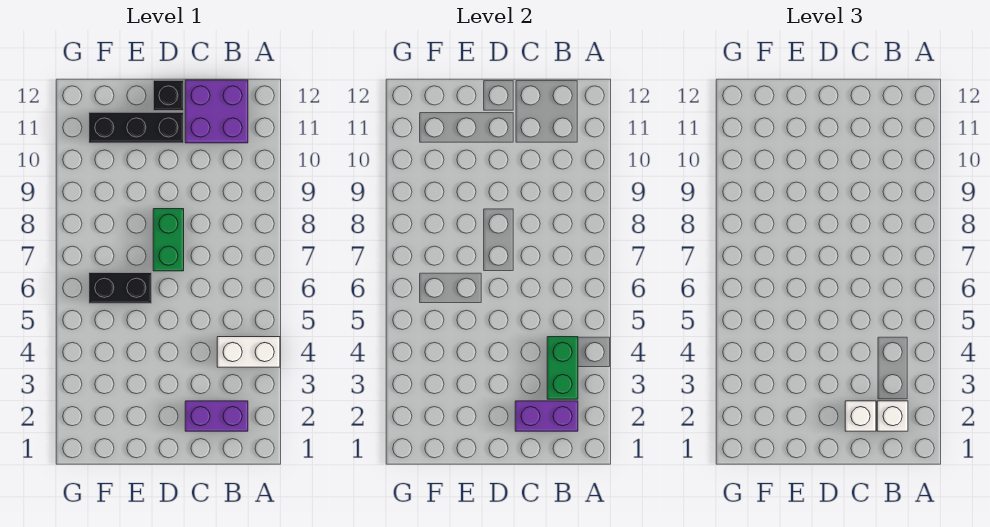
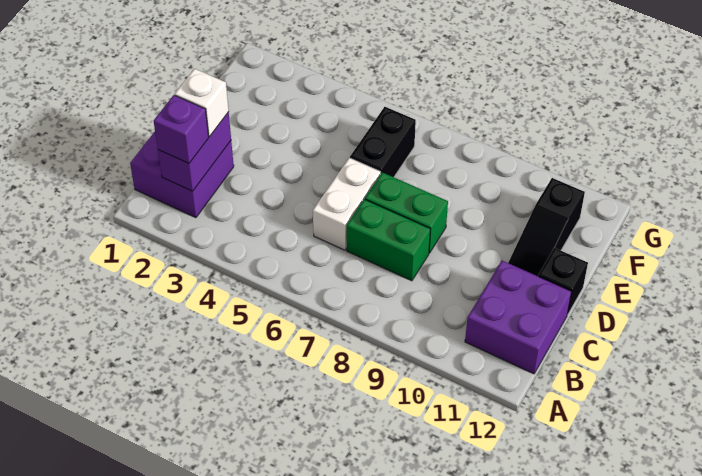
white 1x2 brick [217,337,280,367] -> white 1x2 brick moved to [313,158,381,250]
purple 1x2 brick [185,401,248,431] -> purple 2x2 brick [130,132,234,218]
white 1x1 brick [877,401,908,431] -> purple 1x1 brick [154,95,209,163]
green 1x2 brick [547,337,578,399] -> green 1x2 brick moved to [346,199,430,281]
black 1x3 brick [89,112,184,143] -> black 1x3 slope [508,178,585,276]

